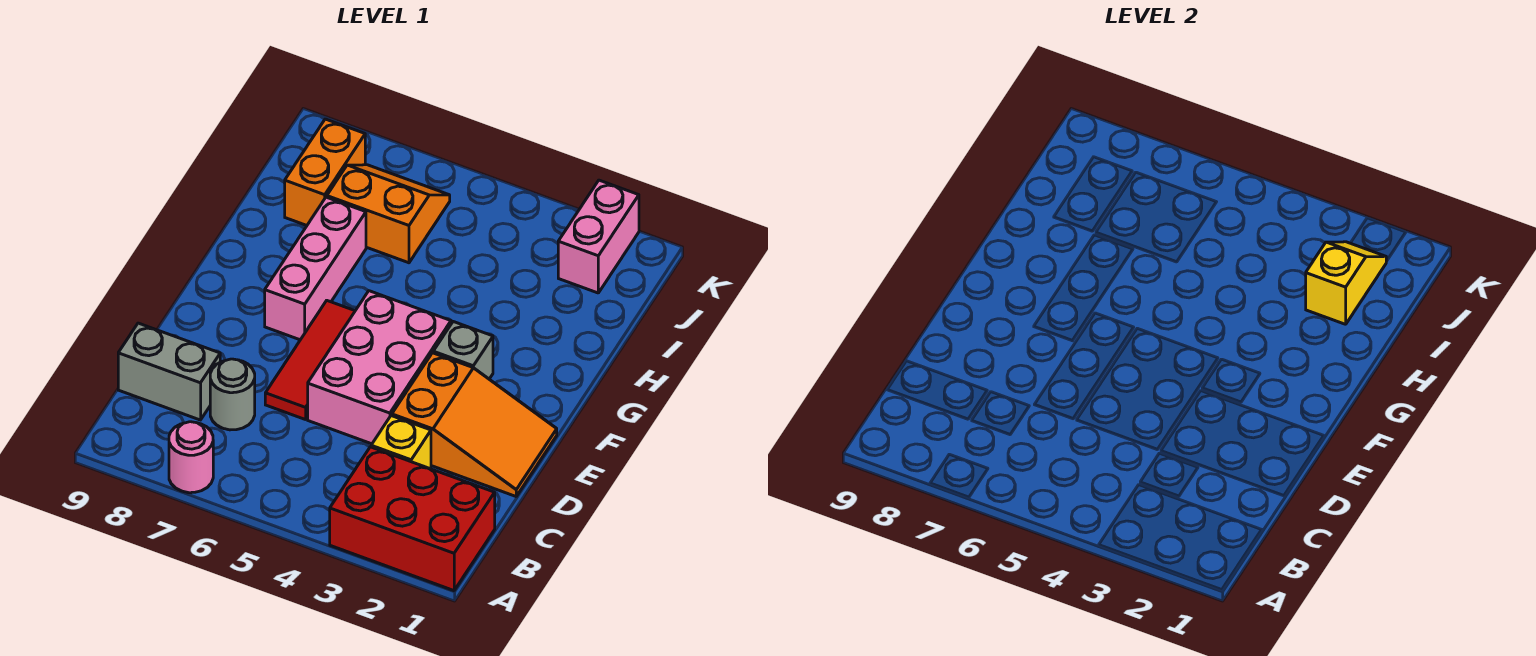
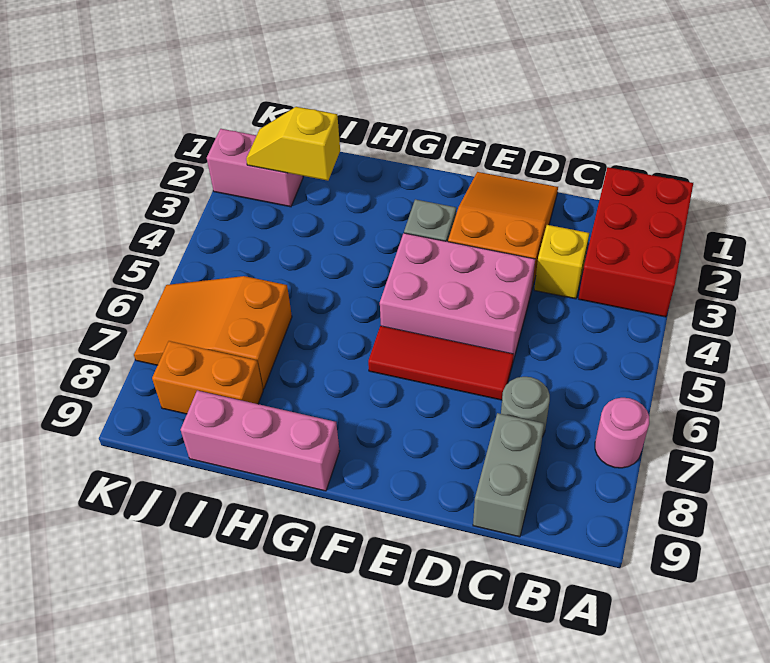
pink 1x3 brick [265,197,366,340] -> pink 1x3 brick moved to [181,391,340,491]
orange 2x2 slope [327,165,450,263] -> orange 2x3 slope [134,276,292,389]

